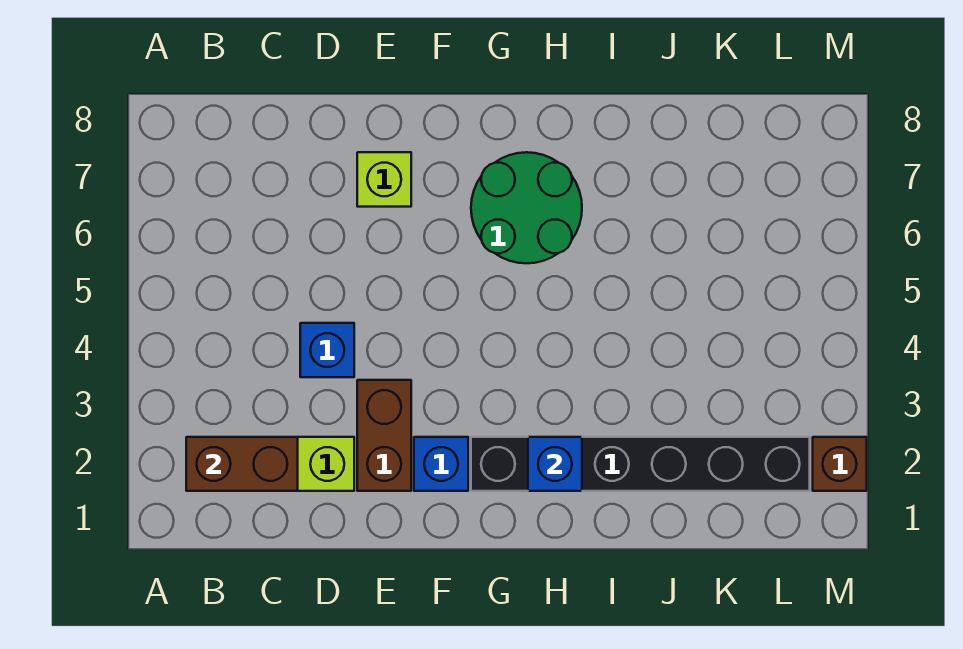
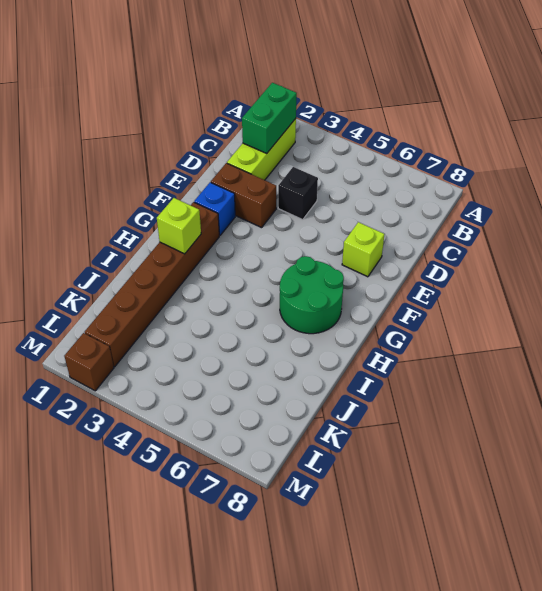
brown 1x2 brick [186,437,298,491] -> green 1x2 brick [242,83,297,153]
blue 1x1 brick [300,323,354,377] -> black 1x1 brick [278,167,318,220]
black 1x6 brick [471,437,810,491] -> brown 1x6 brick [85,202,219,367]
blue 1x1 brick [528,437,582,491] -> lime 1x1 brick [157,198,201,254]

